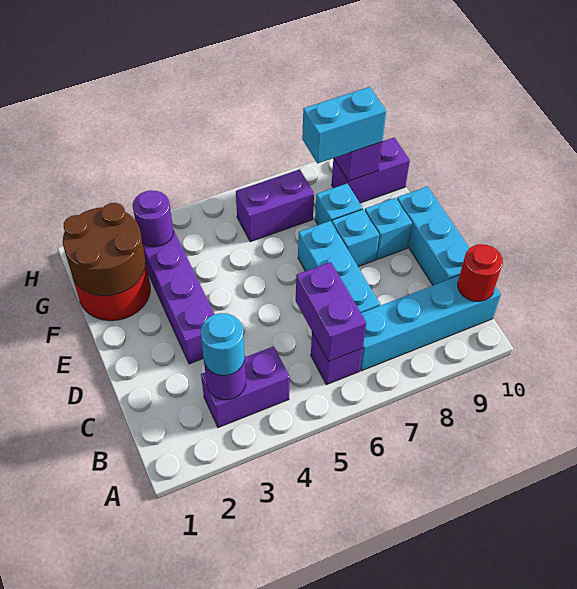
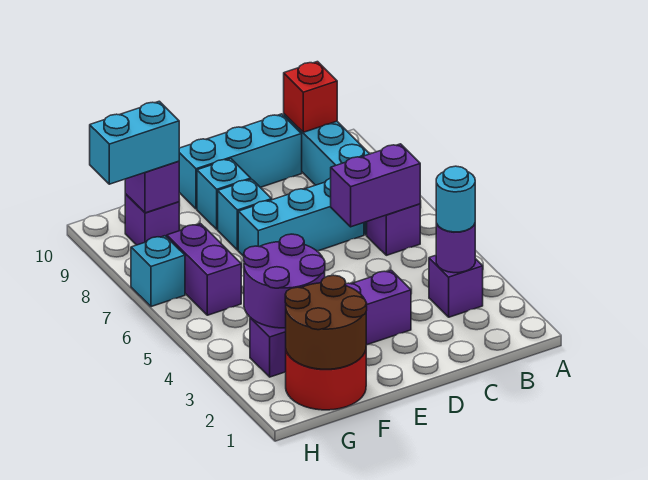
purple 1x2 brick [201,346,290,428] -> purple 1x1 brick [429,255,483,317]
red 1x1 round brick [458,244,503,301] -> red 1x1 brick [284,62,337,132]
cyan 1x1 brick [315,184,363,225] -> cyan 1x1 brick moved to [131,236,185,307]
purple 1x1 round brick [133,190,173,247] -> purple 2x2 round brick [244,234,325,328]
cyan 1x2 brick [302,87,386,163] -> cyan 1x2 brick turned to [90,101,179,184]
purple 1x2 brick [332,138,410,203] -> purple 1x1 brick [125,194,179,245]

